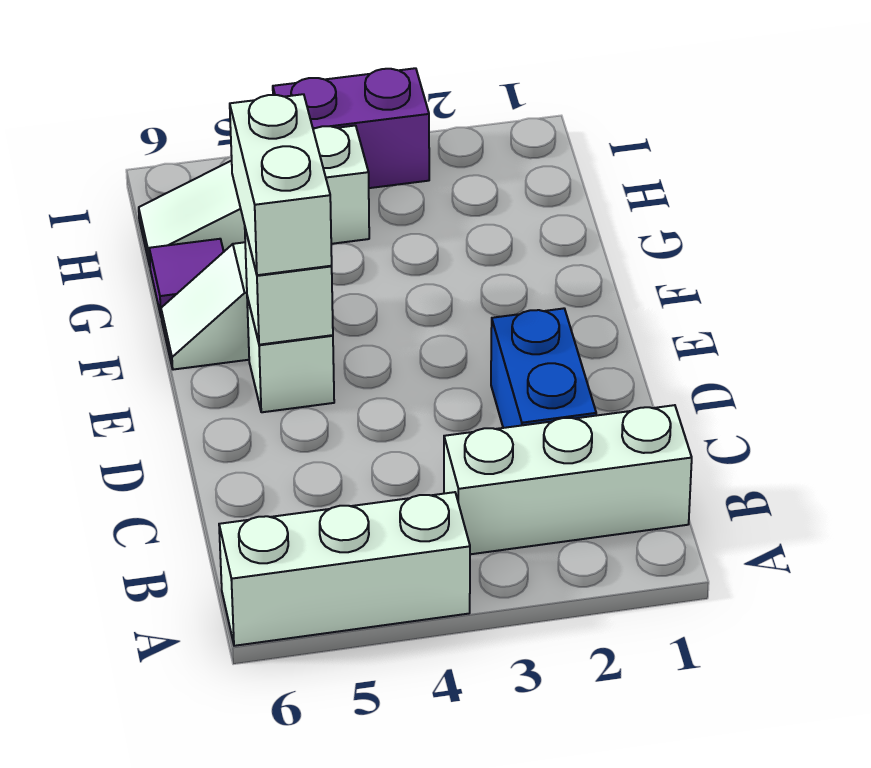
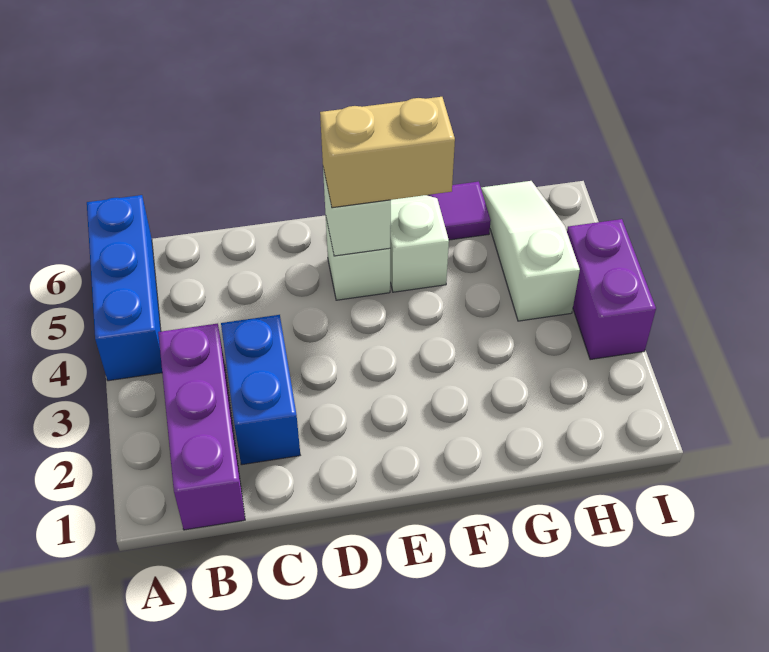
white 1x3 brick [219,492,470,646] -> blue 1x3 brick [87,195,162,381]
white 1x3 brick [444,405,692,554] -> purple 1x3 brick [158,324,245,530]
blue 1x2 brick [491,308,596,428] -> blue 1x2 brick turned to [221,315,300,465]
white 1x2 brick [230,94,332,275] -> tan 1x2 brick [320,97,455,208]

